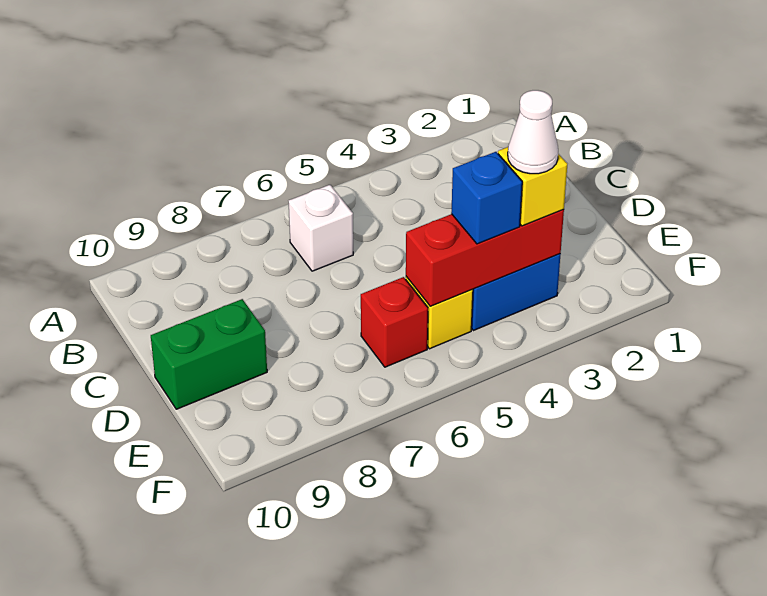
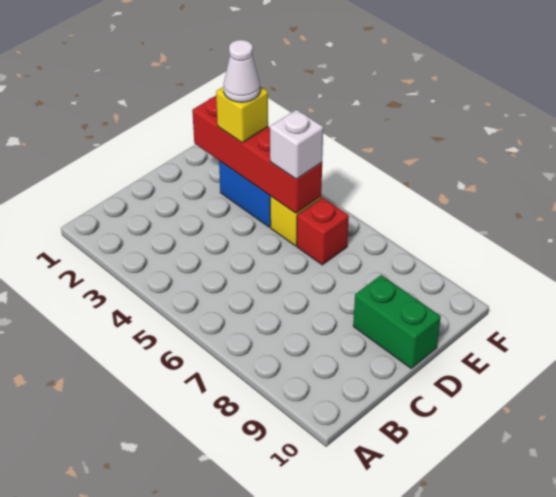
white 1x1 brick [289,185,353,271] -> white 1x1 brick moved to [270,110,323,179]
red 1x3 brick [406,209,564,306] -> red 1x4 brick [192,96,322,213]
blue 1x1 brick [451,152,522,244] -> none

